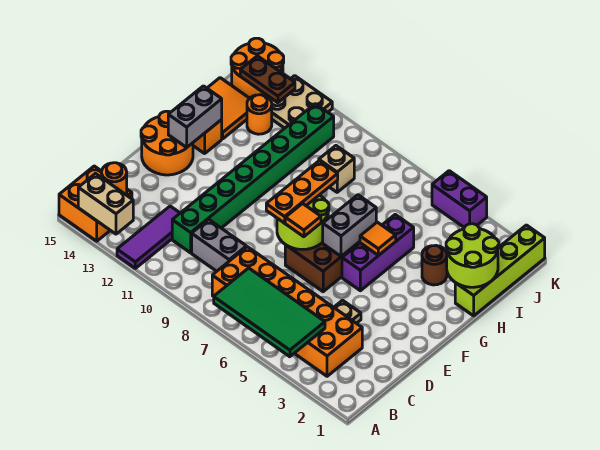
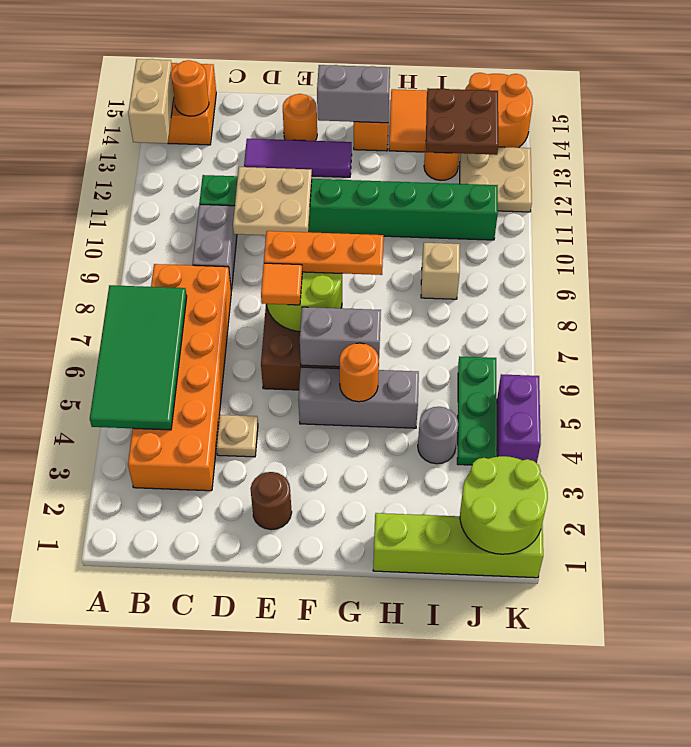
purple 1x3 tile [117,206,180,268] -> purple 1x3 tile moved to [244,139,352,177]
none -> tan 2x2 plate [233,167,312,235]
orange 2x2 round brick [141,111,193,175] -> orange 1x1 round brick [283,94,317,141]
purple 1x3 brick [342,215,414,291] -> grey 1x3 brick [298,367,419,428]
orange 1x1 tile [360,222,396,256] -> orange 1x1 round brick [340,343,379,402]
lime 2x2 round brick [446,224,499,287] -> lime 2x2 round brick moved to [460,456,548,554]
brown 1x1 round brick [422,245,447,285] -> brown 1x1 round brick moved to [250,472,292,530]
none -> grey 1x1 round brick [418,407,458,464]
none -> green 1x3 plate [457,356,497,465]
brown 1x2 plate [240,56,295,103] -> brown 2x2 plate [426,88,498,155]

